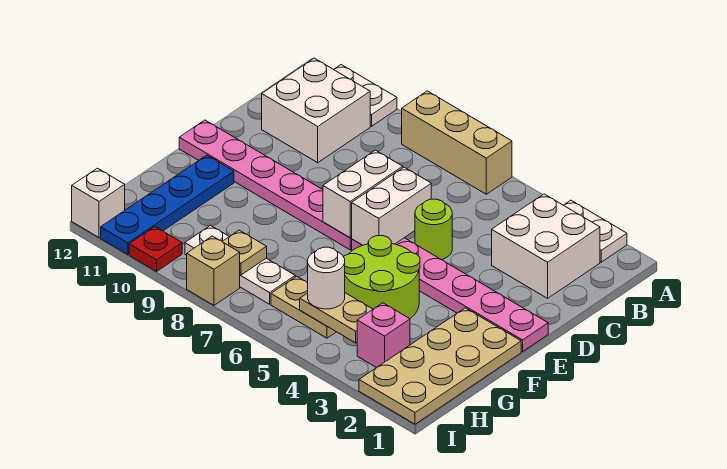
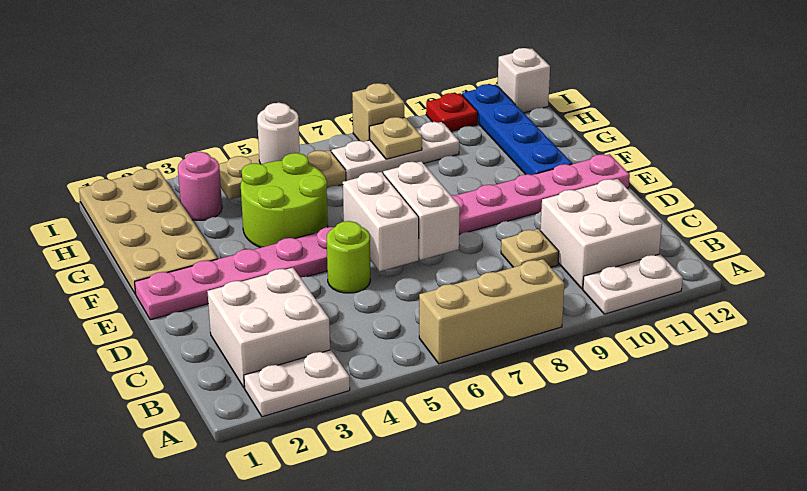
none -> tan 1x1 plate [501,229,559,267]
pink 1x1 brick [357,303,410,368] -> pink 1x1 round brick [178,152,222,220]

